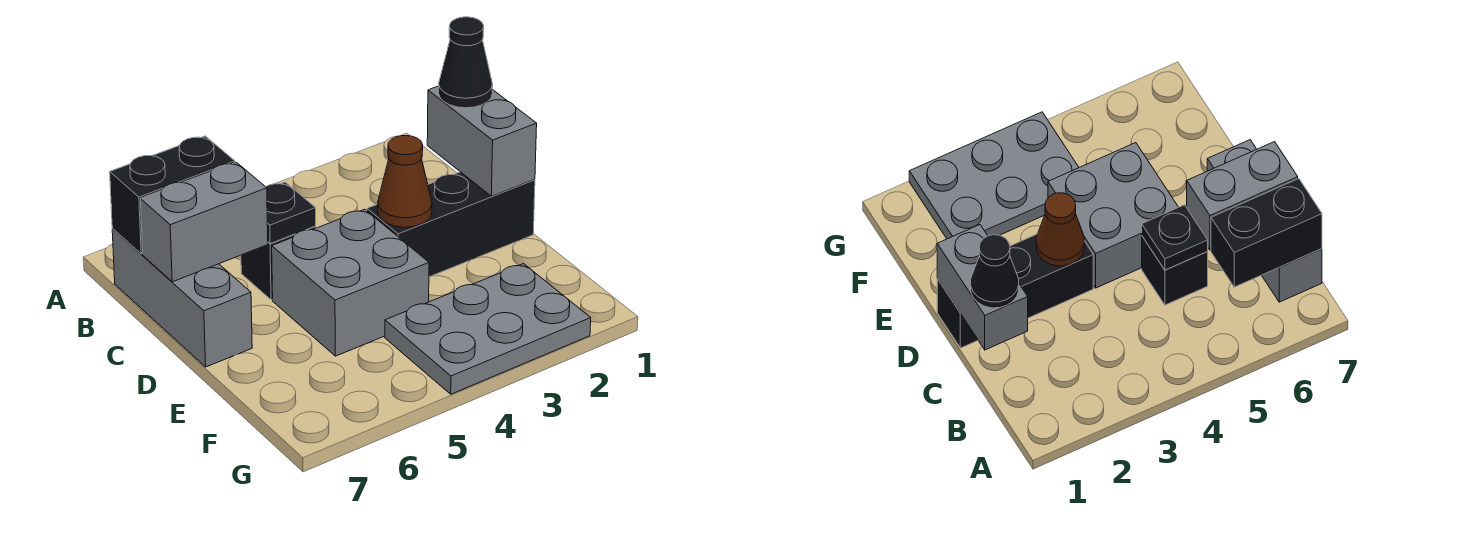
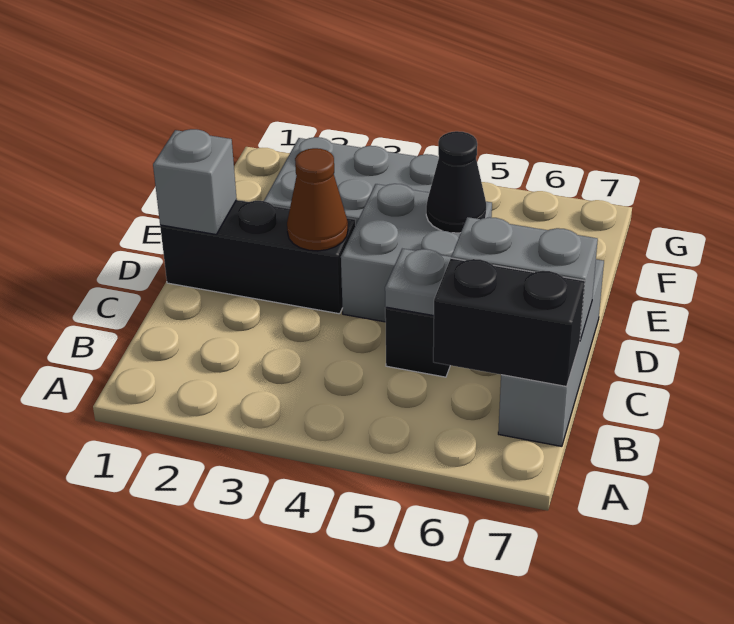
grey 1x2 brick [427,86,537,196] -> grey 1x1 brick [153,129,237,234]
black 1x1 cone [439,17,493,108] -> black 1x1 cone moved to [426,131,486,233]
black 1x1 plate [266,182,316,244] -> grey 1x1 plate [385,249,451,316]

